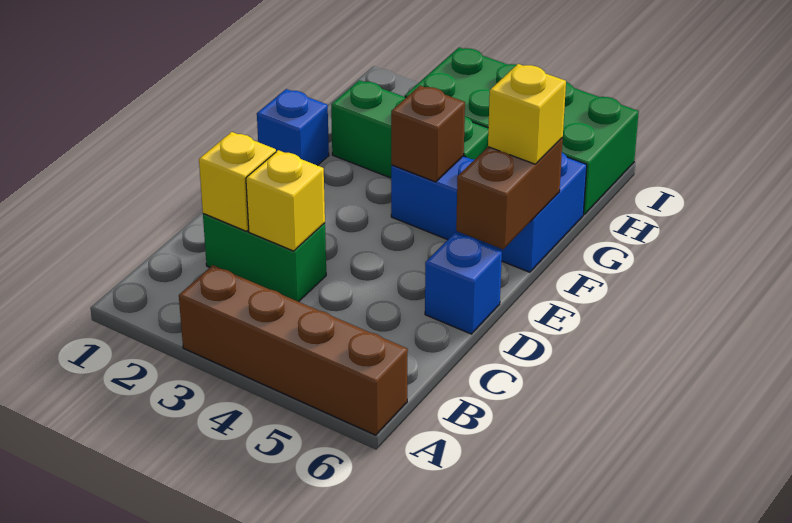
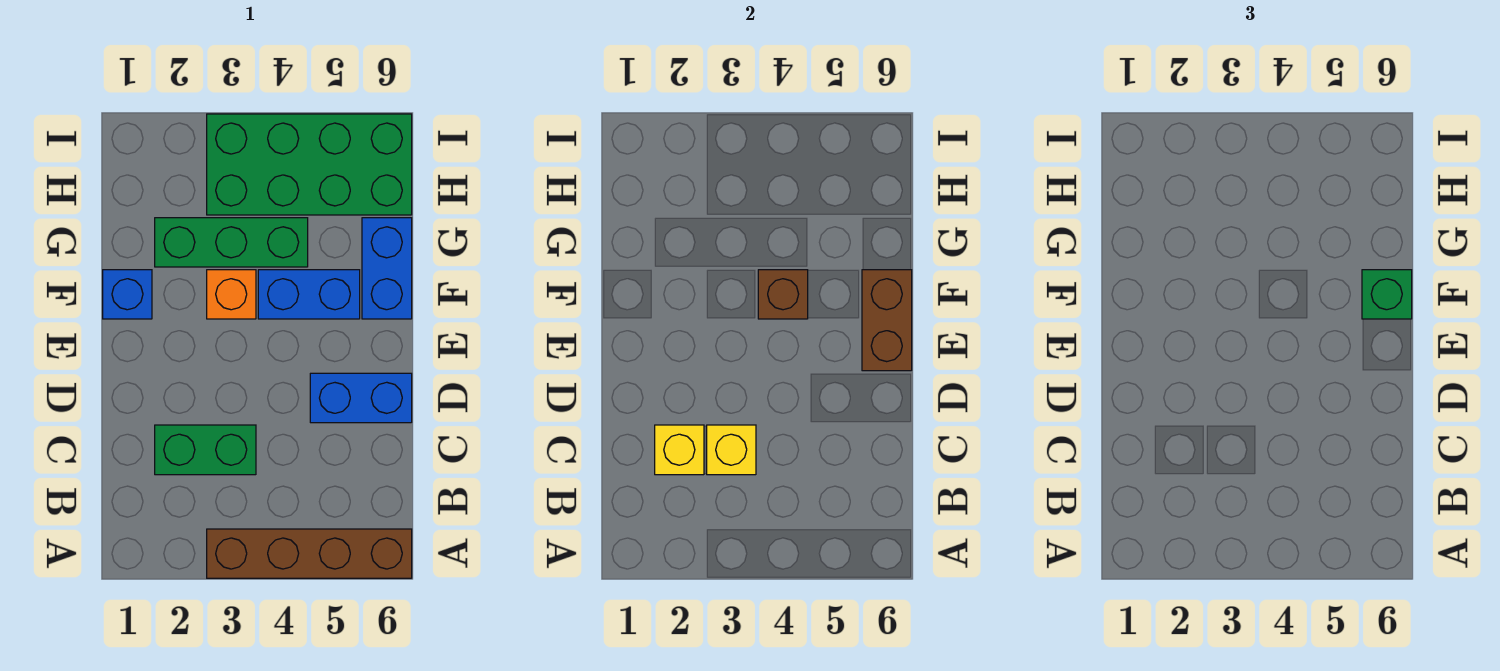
blue 1x1 brick [425,233,502,334] -> blue 1x2 brick [310,373,412,423]
none -> orange 1x1 brick [207,270,256,319]
yellow 1x1 brick [488,64,566,164] -> green 1x1 brick [1362,270,1412,319]

